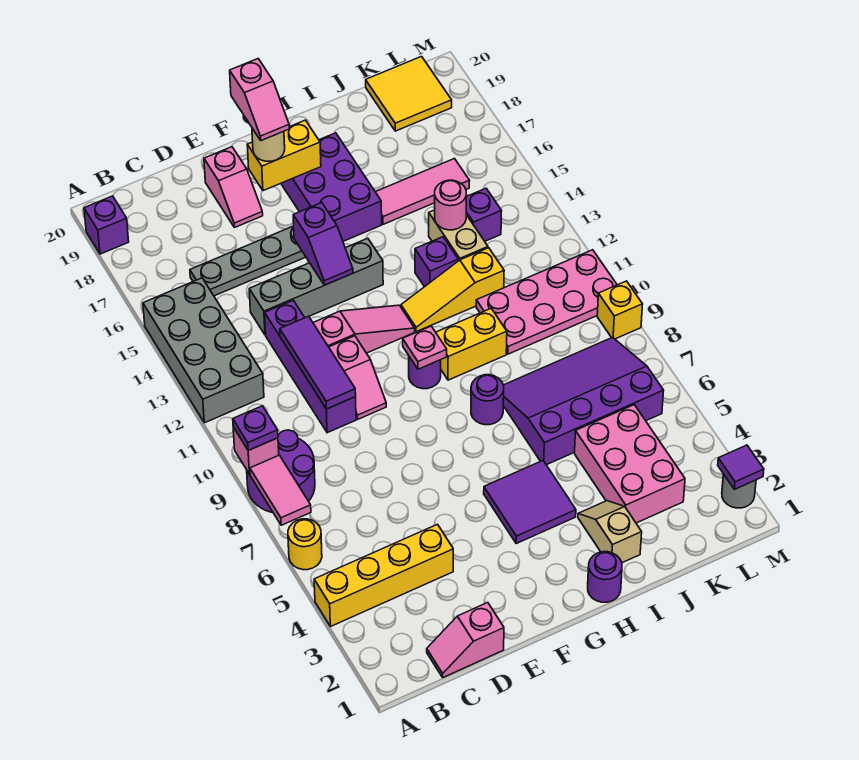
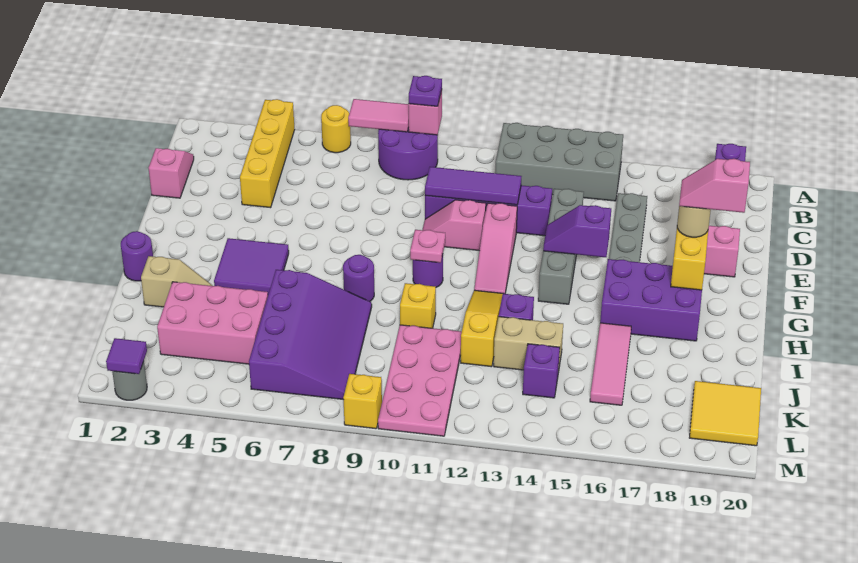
yellow 1x2 brick [436,309,507,380] -> yellow 1x1 brick [400,283,436,328]
pink 1x1 round brick [435,180,466,230] -> none

